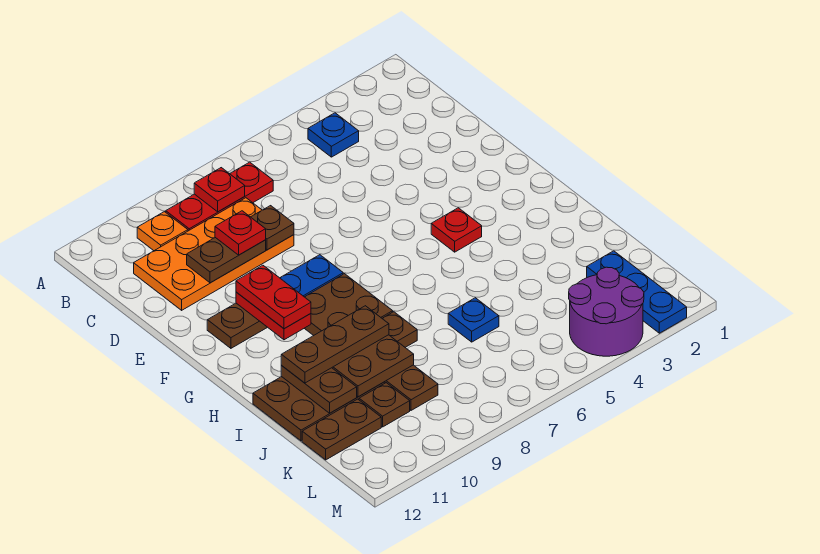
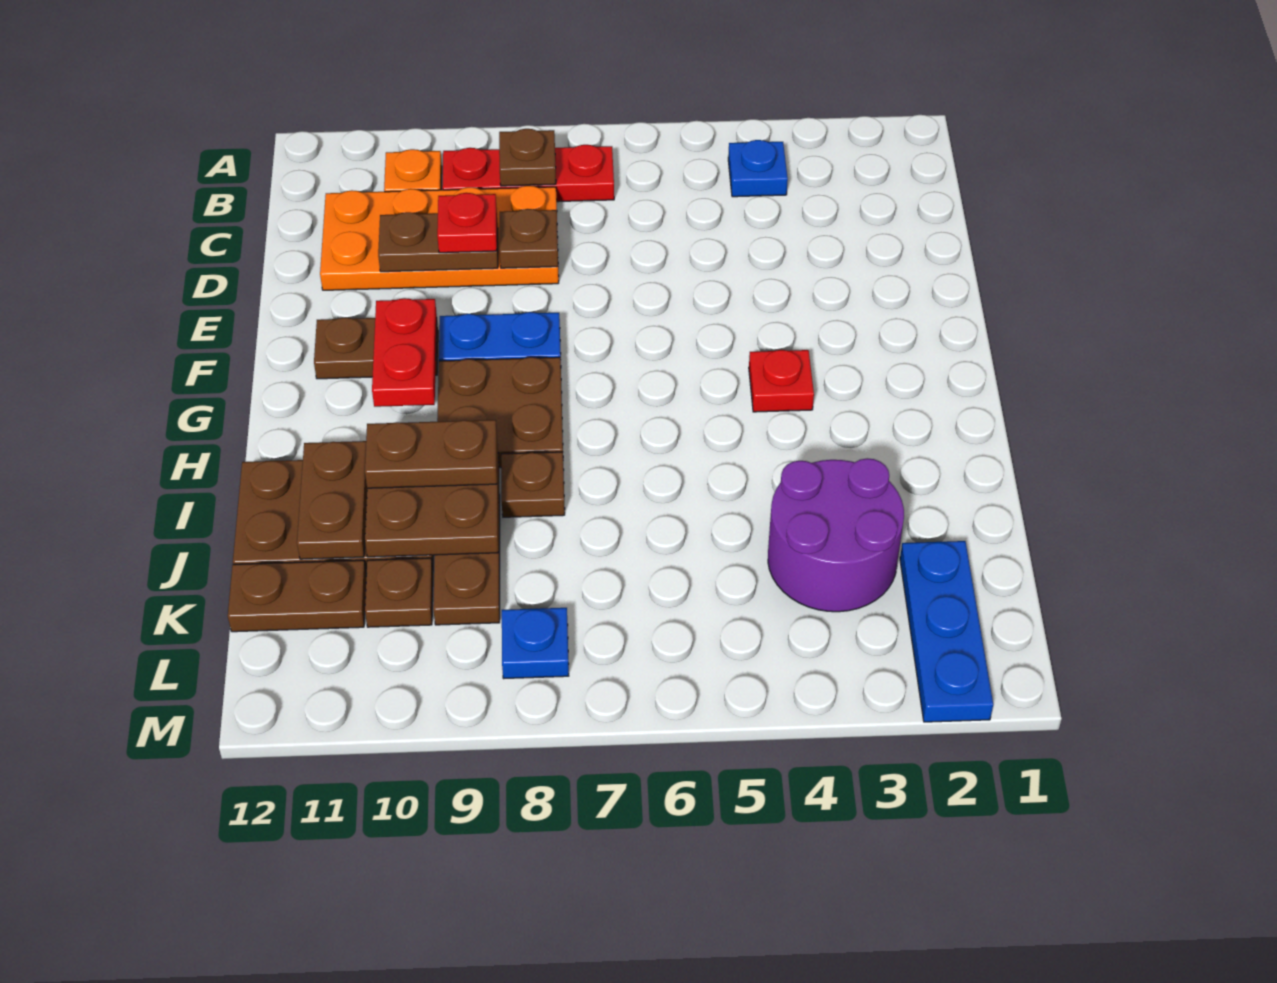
red 1x1 plate [194,168,245,212] -> brown 1x1 plate [499,129,556,186]
red 1x2 plate [236,265,311,329] -> none
brown 1x3 plate [281,306,389,383] -> brown 1x2 plate [365,420,497,488]
blue 1x1 plate [448,298,499,342] -> blue 1x1 plate moved to [502,608,569,679]
purple 2x2 round brick [569,267,644,356] -> purple 2x2 round brick moved to [768,458,904,612]

